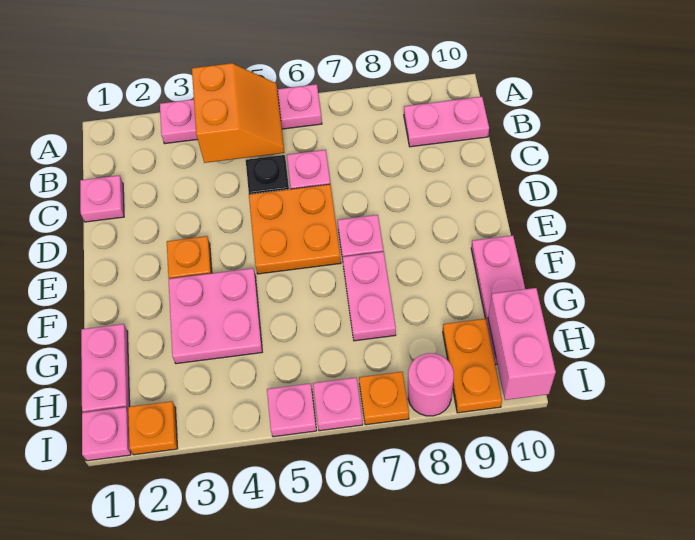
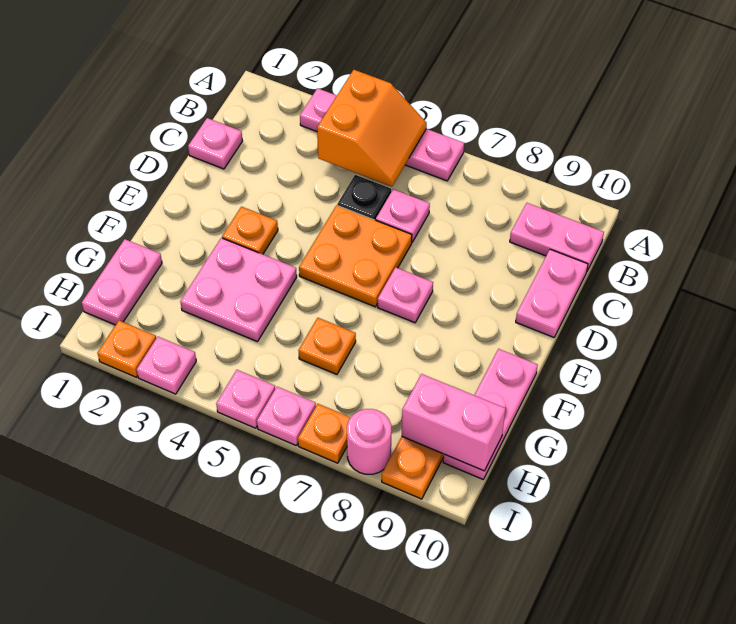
pink 1x2 plate [342,252,396,341] -> pink 1x2 plate moved to [516,249,588,337]
none -> orange 1x1 plate [298,318,356,374]
pink 1x2 brick [488,288,556,400] -> pink 1x2 brick turned to [402,374,506,471]
pink 1x1 plate [82,407,131,461] -> pink 1x1 plate moved to [137,337,196,394]

